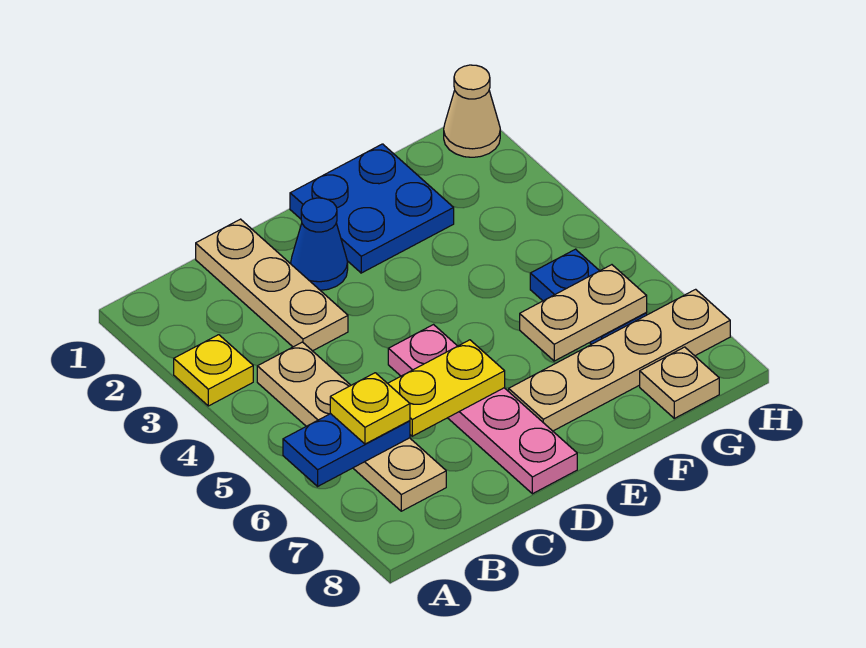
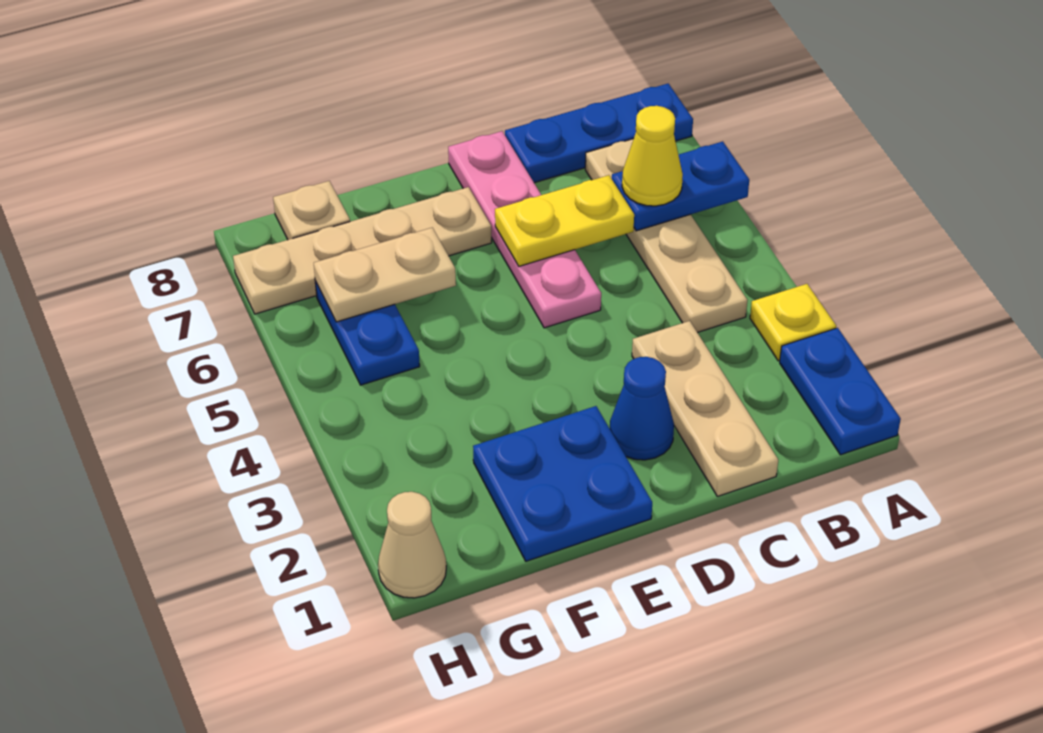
none -> blue 1x2 plate [780,328,901,455]
none -> blue 1x3 plate [505,84,693,183]
yellow 1x1 plate [330,373,410,444] -> yellow 1x1 cone [622,106,683,206]

